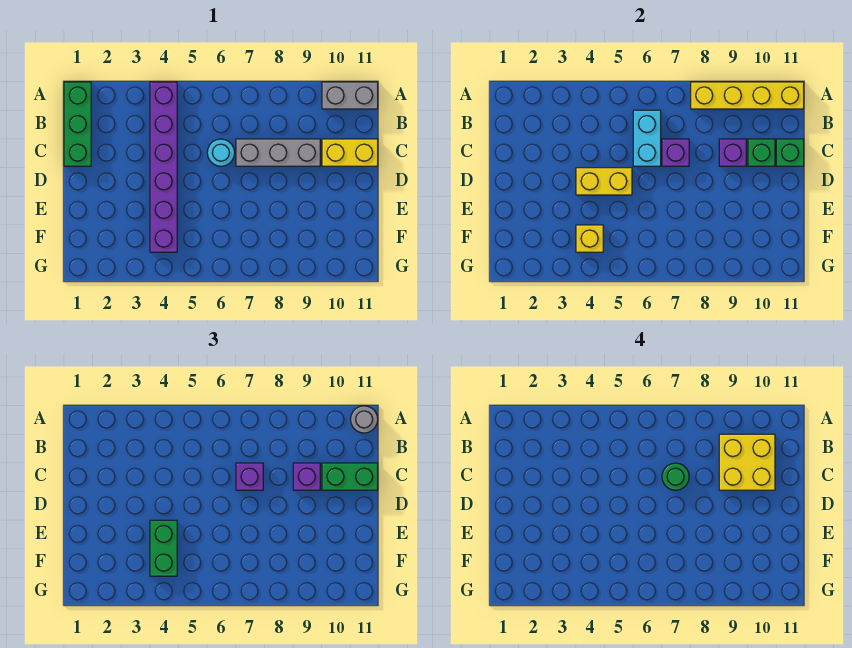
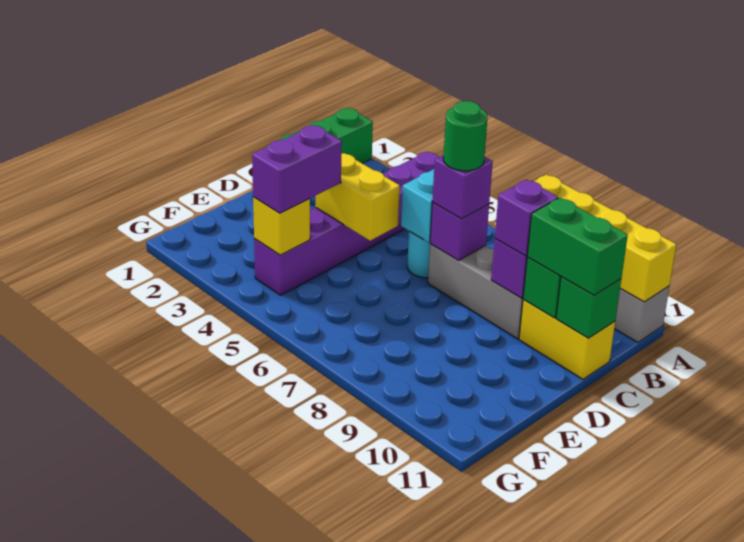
grey 1x1 round brick [351,406,378,433] -> none
yellow 2x2 brick [719,434,775,490] -> none
green 1x2 brick [150,520,177,576] -> purple 1x2 brick [252,125,342,213]

